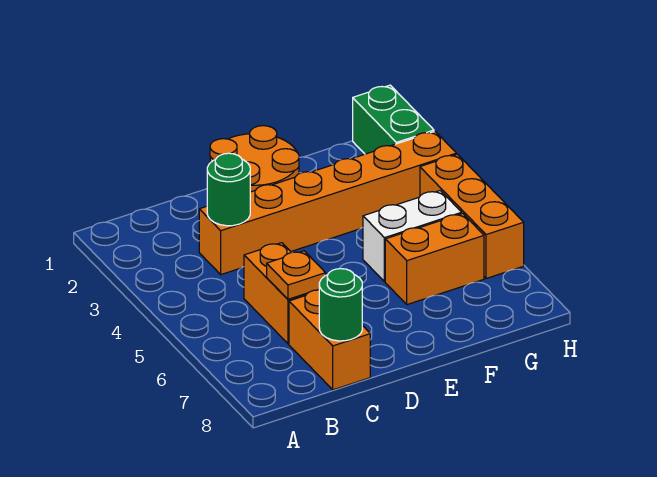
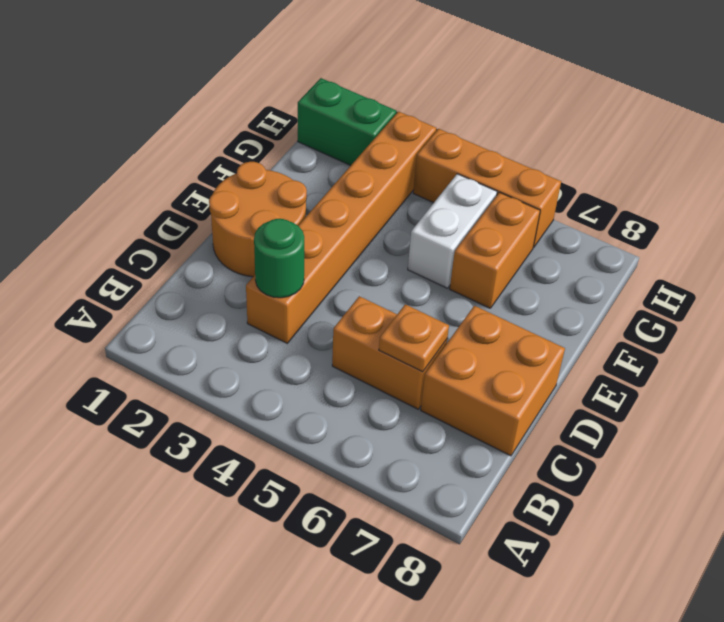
orange 1x2 brick [289,290,370,390] -> orange 2x2 brick [421,306,565,456]
green 1x1 round brick [319,269,362,341] -> none

